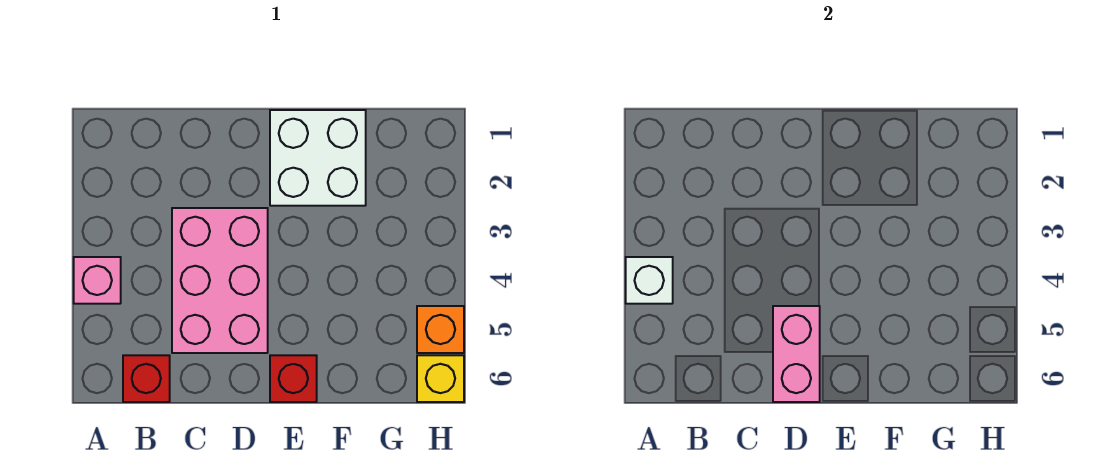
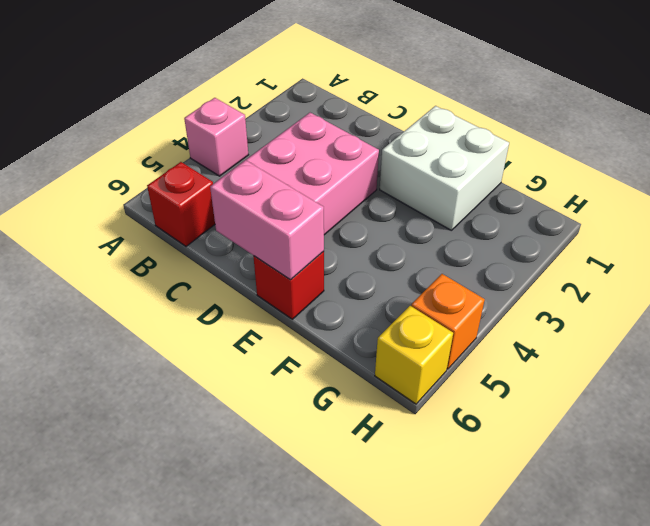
white 1x1 brick [626,257,673,304] -> none
pink 1x2 brick [773,306,820,402] -> pink 1x2 brick turned to [210,160,324,280]

